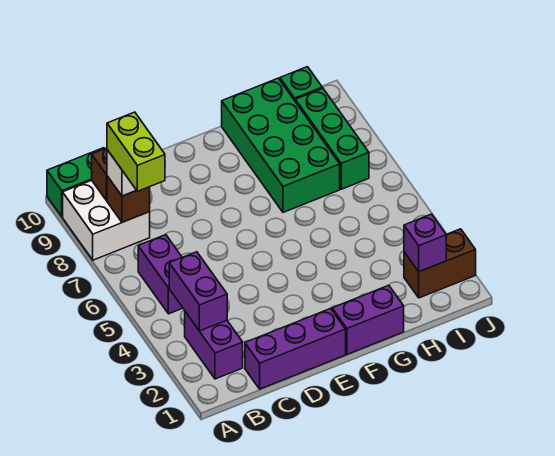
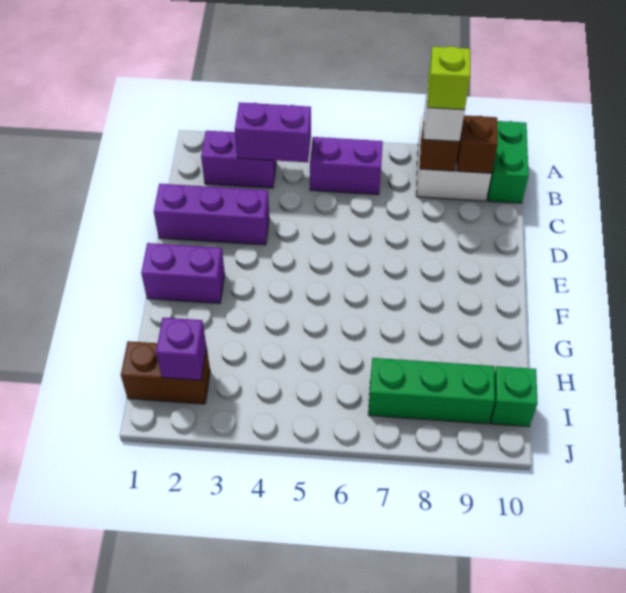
lime 1x2 brick [107,112,165,191] -> lime 1x1 brick [427,46,470,110]
purple 1x3 brick [245,309,346,389] -> purple 1x3 brick turned to [154,184,269,245]
purple 1x2 brick [332,285,404,354] -> purple 1x2 brick turned to [141,243,225,303]
green 2x4 brick [222,78,340,212] -> none
brown 1x2 brick [404,229,476,298] -> brown 1x2 brick turned to [121,341,210,404]

